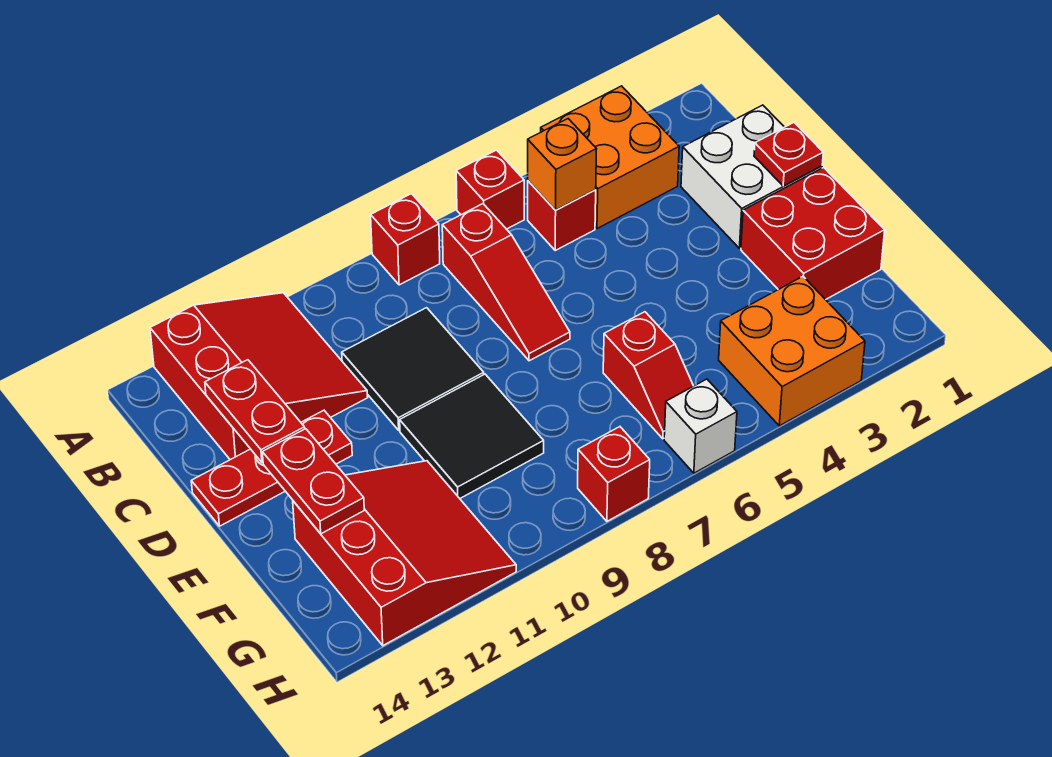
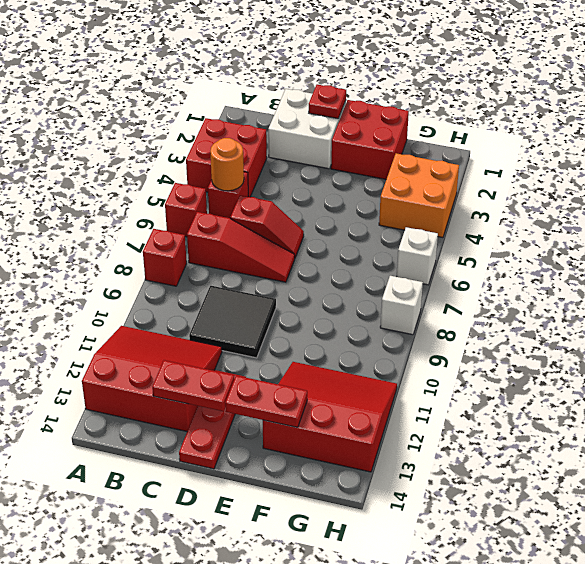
orange 2x2 brick [541,86,679,229] -> red 2x2 brick [186,118,267,197]
orange 1x1 brick [528,119,597,210] -> orange 1x1 round brick [210,138,244,191]
black 2x2 tile [400,374,544,498] -> none
red 1x2 slope [603,312,693,439] -> red 1x2 slope moved to [230,195,304,257]
red 1x1 brick [578,427,650,521] -> white 1x1 brick [380,276,423,335]

